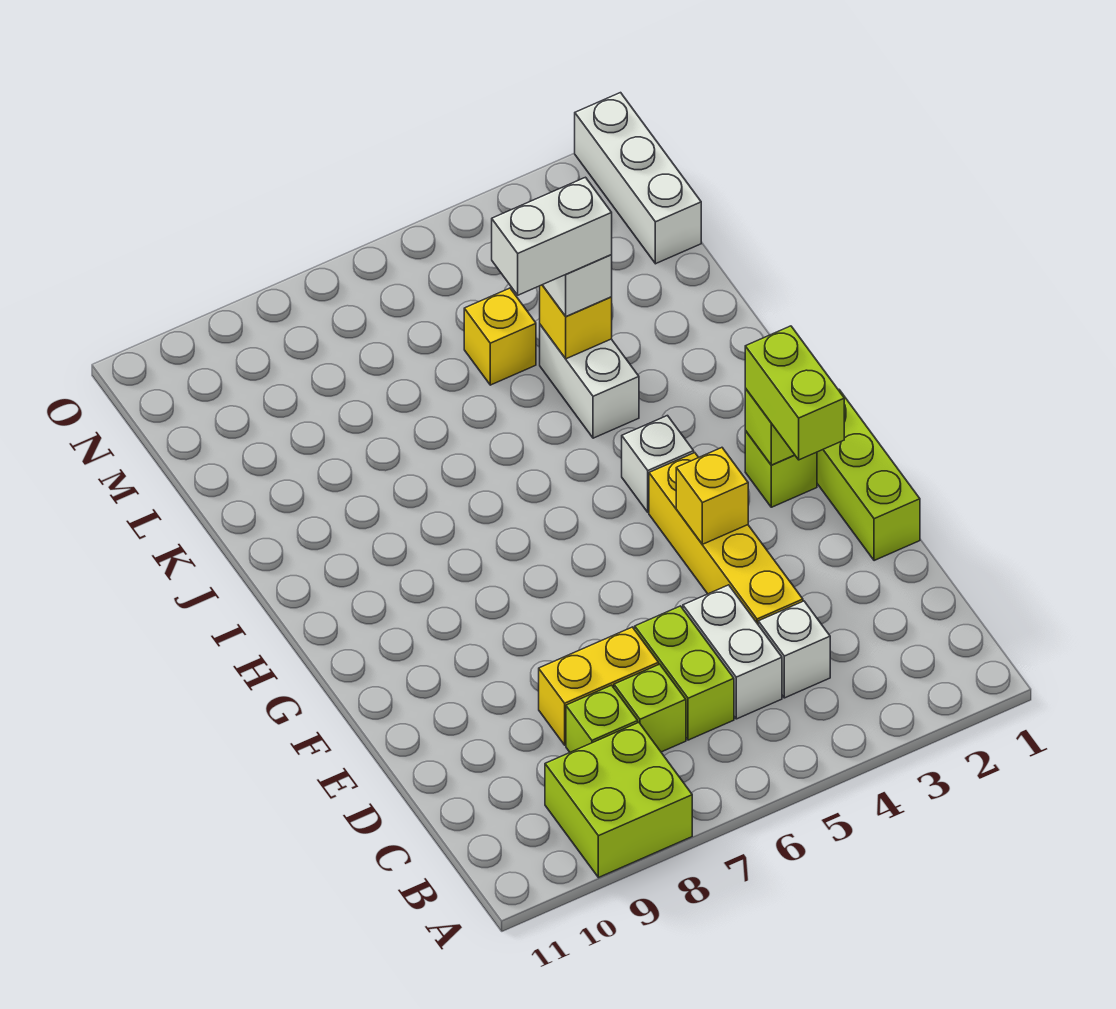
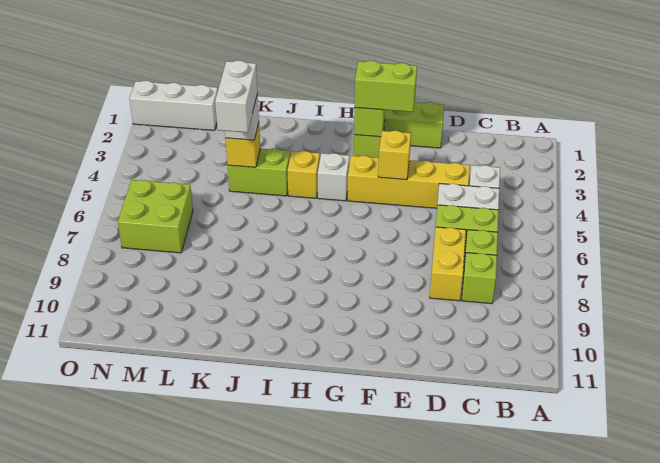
lime 2x2 brick [545,723,692,878] -> lime 2x2 brick moved to [118,180,193,253]
white 1x2 brick [540,325,639,438] -> lime 1x2 brick [228,148,290,196]
yellow 1x1 brick [464,288,536,385] -> yellow 1x1 brick moved to [287,151,320,198]

